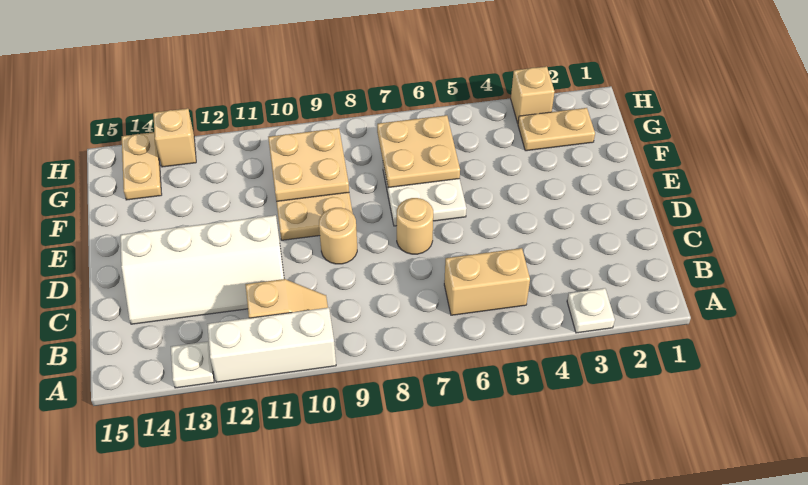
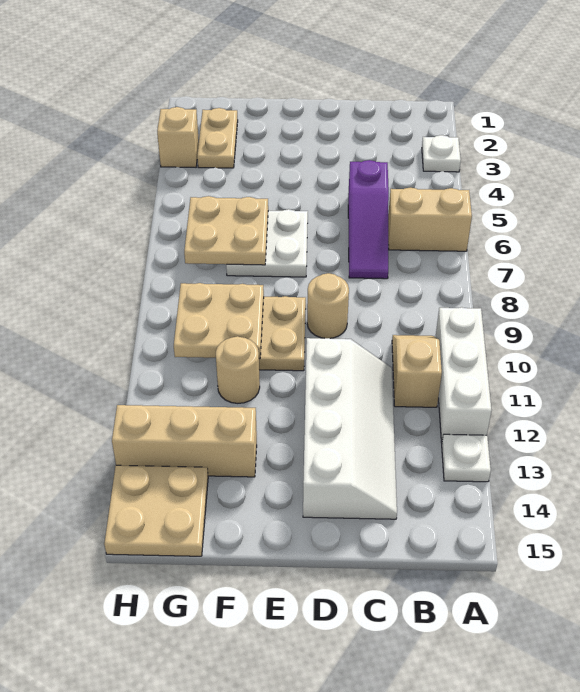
tan 1x2 brick [444,248,530,315] -> tan 1x2 brick turned to [388,188,472,251]
none -> purple 1x3 slope [348,160,389,279]
tan 1x1 round brick [397,198,433,254] -> tan 1x1 round brick moved to [216,336,260,403]
tan 1x2 plate [122,132,162,200] -> tan 2x2 plate [104,465,208,556]
tan 1x1 brick [153,108,196,167] -> tan 1x3 brick [112,405,257,477]

